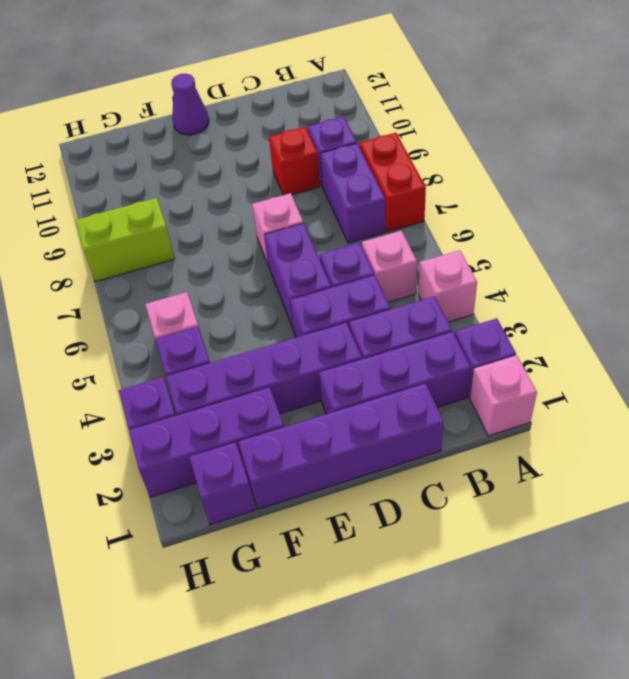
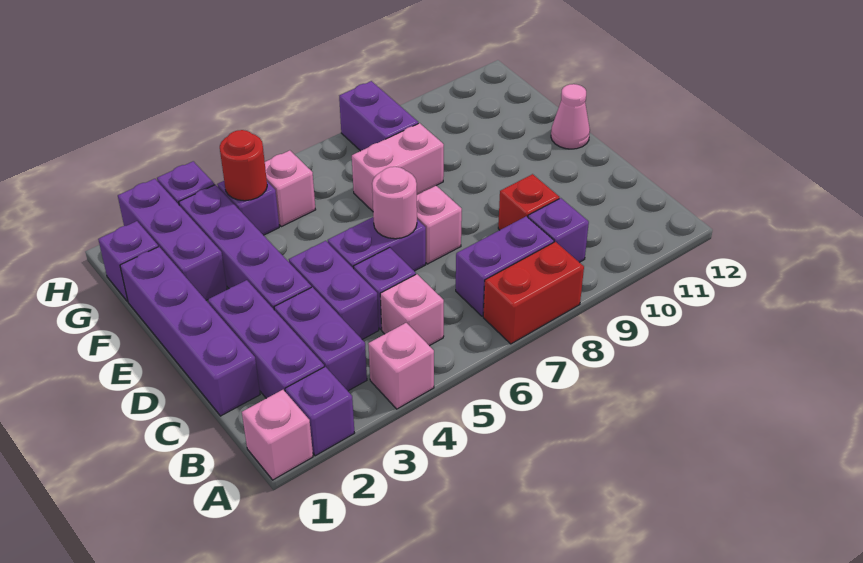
none -> pink 1x1 round brick [372,167,417,239]
purple 1x1 cone [171,74,209,135] -> pink 1x1 cone [551,84,590,149]
none -> pink 1x2 brick [352,123,444,211]
none -> red 1x1 round brick [220,130,267,201]
lime 1x2 brick [76,198,175,282] -> purple 1x2 brick [339,81,418,151]

